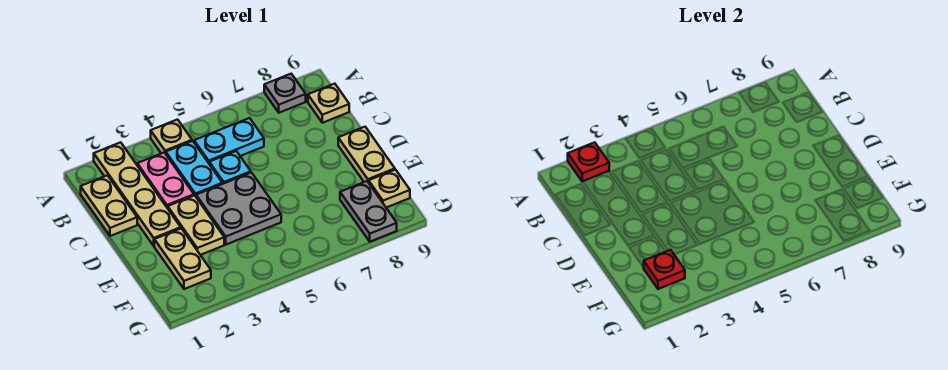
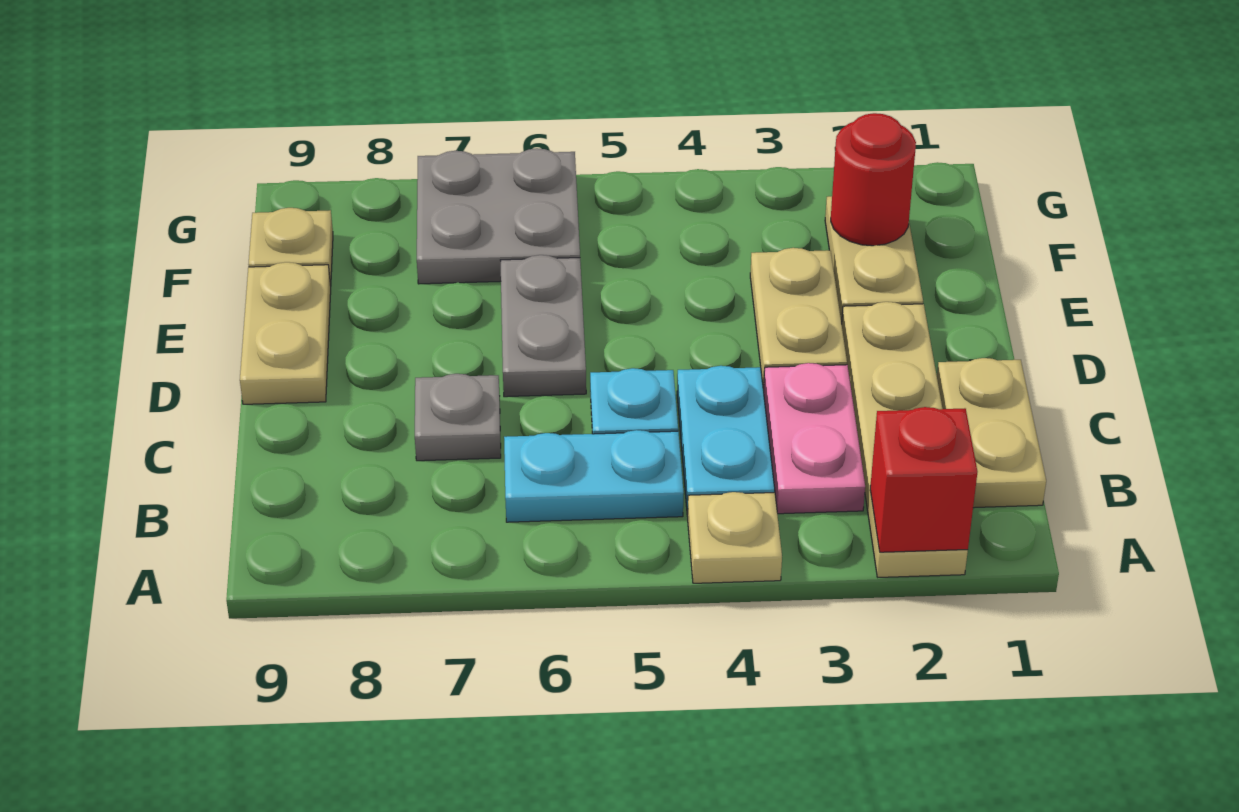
red 1x1 plate [568,142,609,182] -> red 1x1 brick [870,407,978,552]
grey 1x1 plate [264,74,306,113] -> grey 1x1 plate moved to [415,374,501,461]
tan 1x1 plate [308,84,349,123] -> none
grey 2x2 plate [196,173,281,245] -> grey 2x2 plate moved to [417,148,580,284]
red 1x1 plate [644,250,685,289] -> red 1x1 round brick [831,113,916,246]
grey 1x2 plate [340,181,397,242] -> grey 1x2 plate moved to [501,255,586,397]

